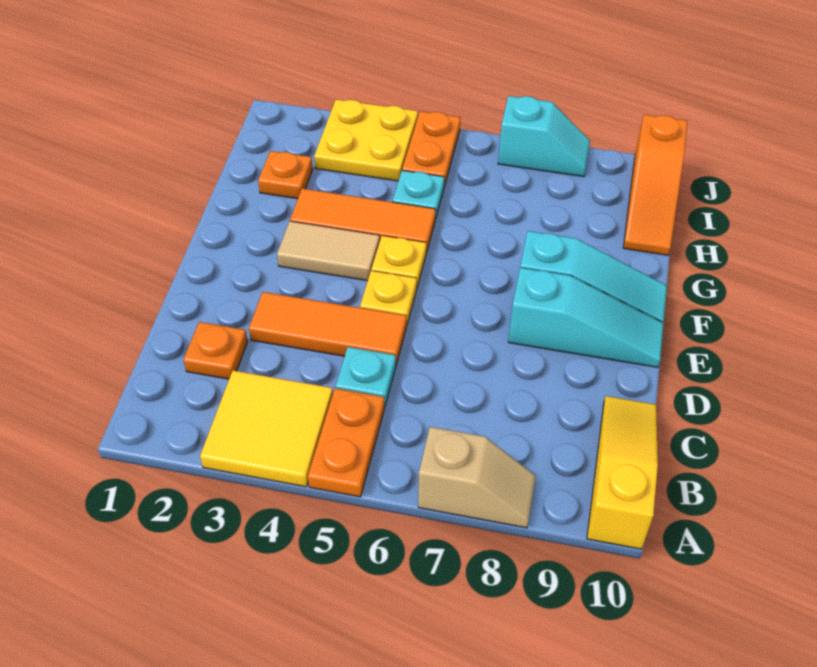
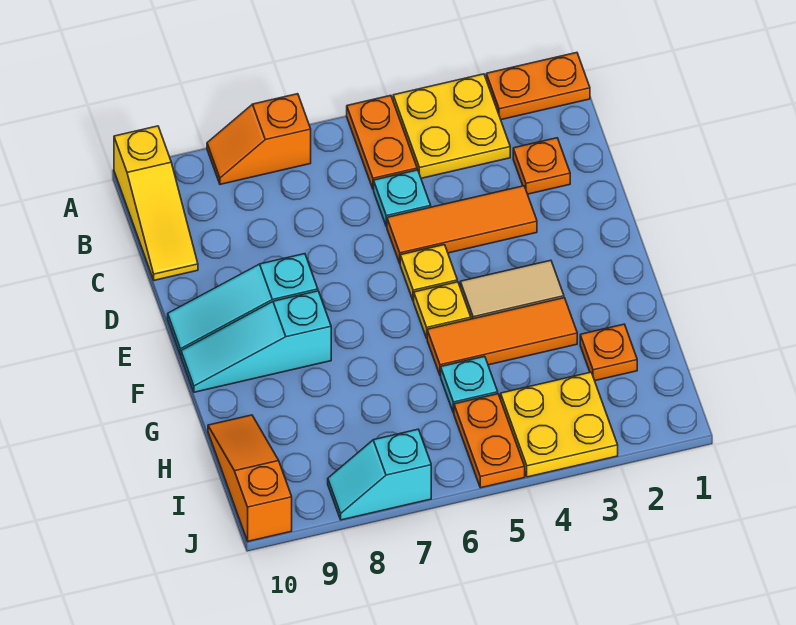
none -> orange 1x2 plate [486,53,590,120]
yellow 2x2 tile [200,371,333,487] -> yellow 2x2 plate [393,74,510,178]
tan 1x2 slope [418,427,536,528] -> orange 1x2 slope [207,94,311,184]

